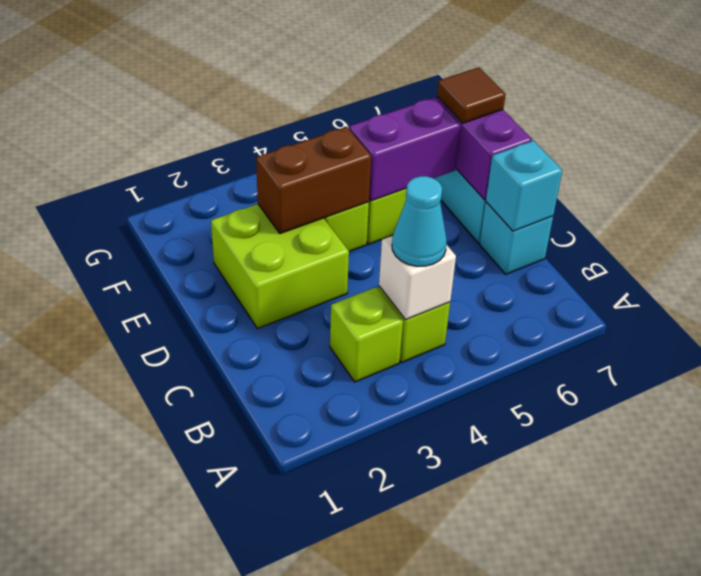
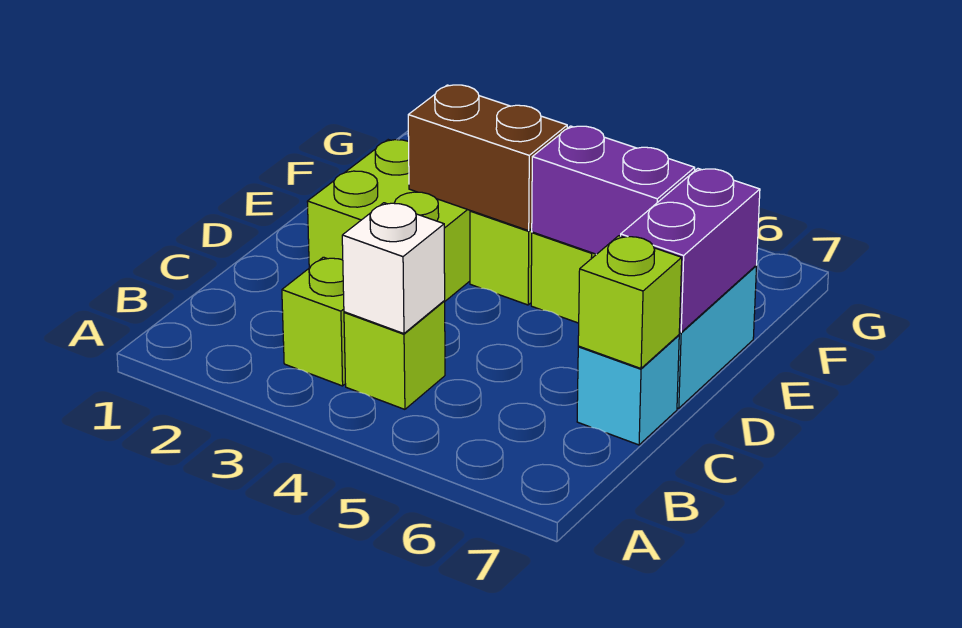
cyan 1x1 cone [392,176,447,266] -> none
cyan 1x1 brick [486,141,562,231] -> lime 1x1 brick [578,236,682,368]
brown 1x1 tile [437,67,506,123] -> none

